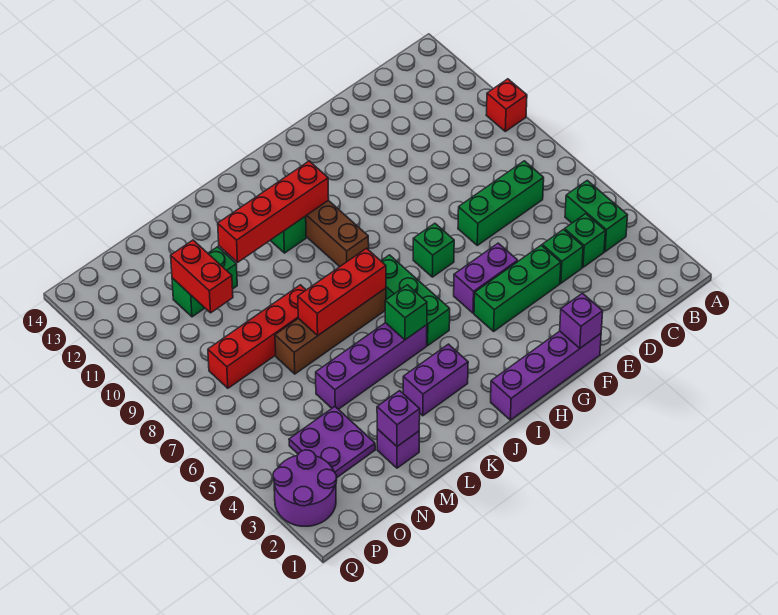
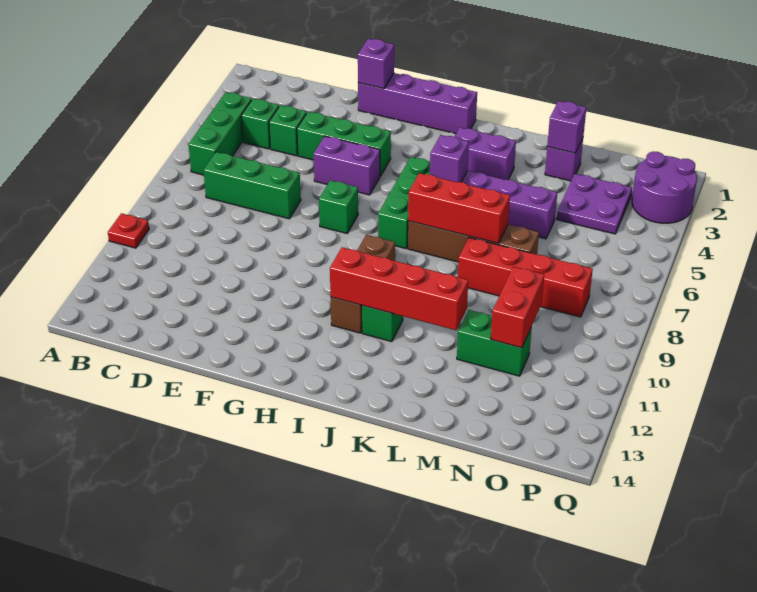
red 1x1 brick [486,79,527,131] -> red 1x1 plate [108,213,149,248]
green 1x2 brick [565,180,628,252] -> green 1x3 brick [188,92,252,175]
green 1x1 brick [385,285,427,340] -> purple 1x1 brick [430,135,469,182]

